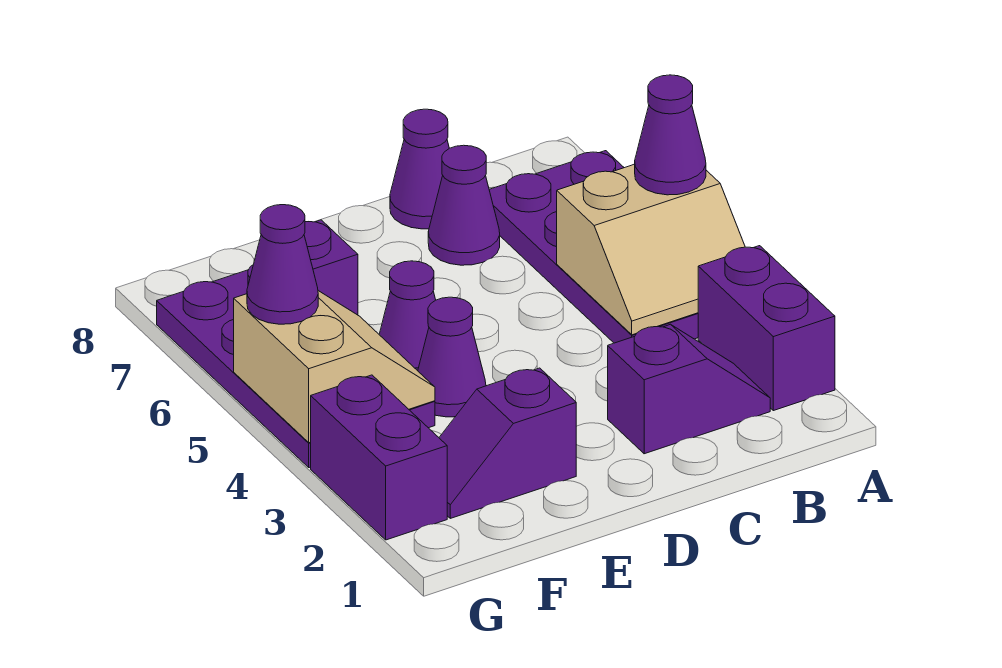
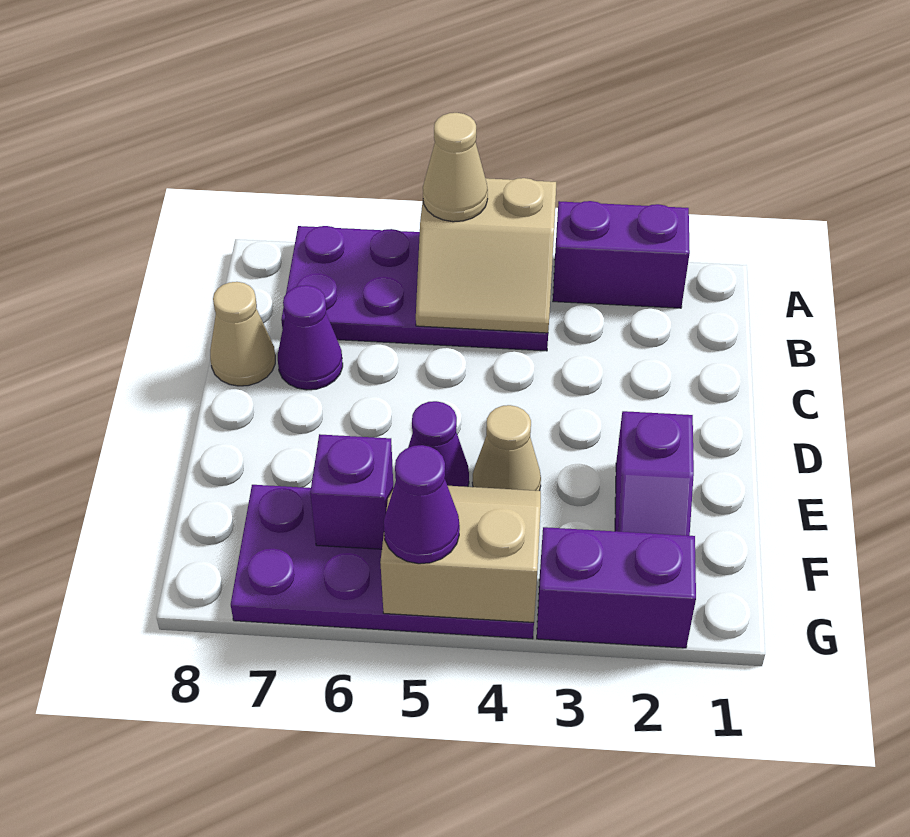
tan 2x2 slope [557,164,745,335] -> tan 2x2 slope turned to [416,178,556,333]
purple 1x1 cone [635,75,706,195] -> tan 1x1 cone [423,113,488,222]
purple 1x2 slope [608,324,770,454] -> none
purple 1x1 cone [390,109,449,229] -> tan 1x1 cone [210,282,275,386]
purple 1x1 cone [418,297,486,417] -> tan 1x1 cone [472,405,541,491]

